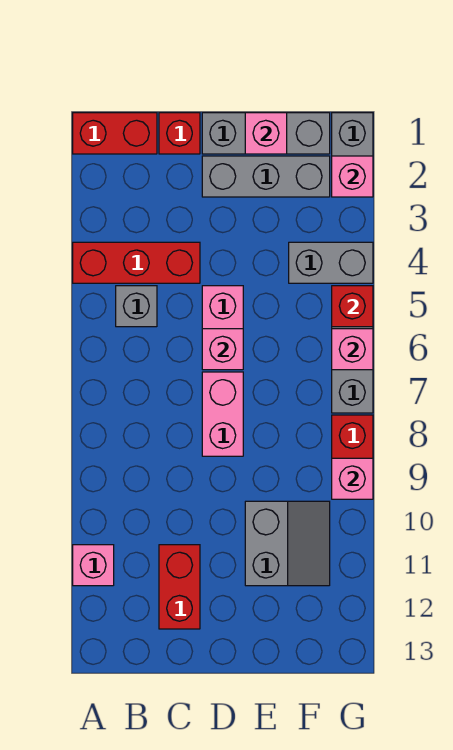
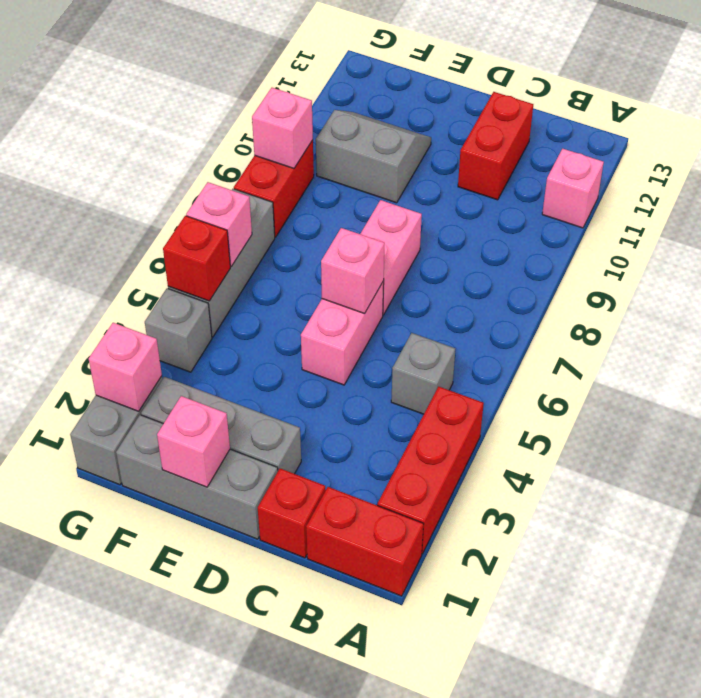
red 1x3 brick [73,242,200,283] -> red 1x3 brick turned to [377,386,484,554]
grey 2x2 slope [245,501,330,586] -> grey 2x2 slope turned to [316,110,431,203]
grey 1x2 brick [289,242,373,283] -> grey 1x1 brick [145,288,212,372]

